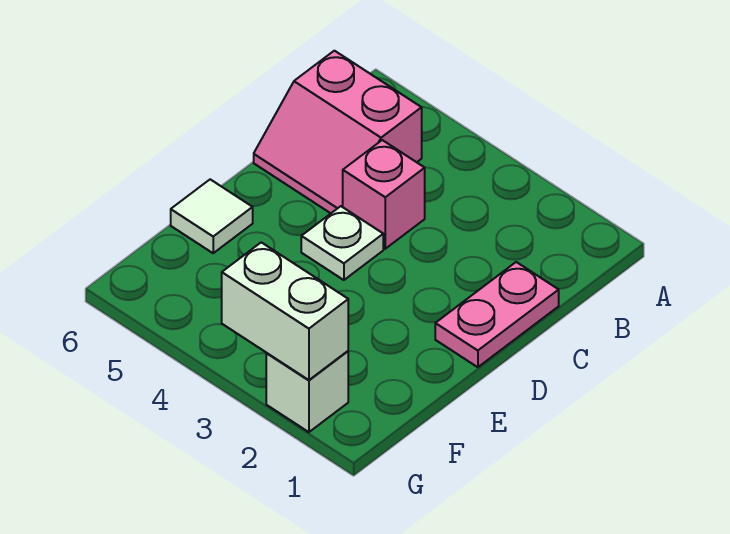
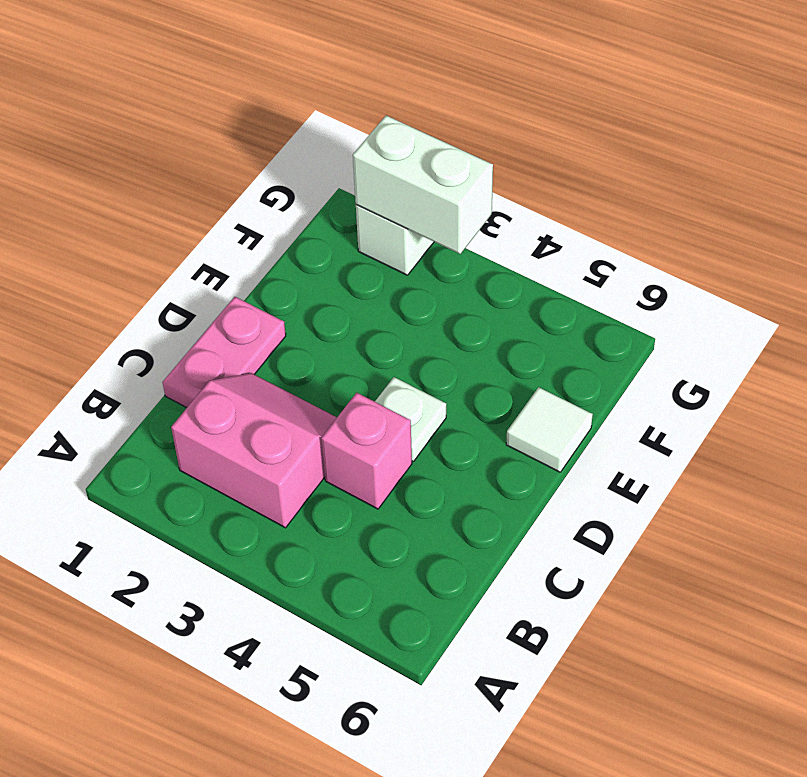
pink 2x2 slope [254,51,422,213] -> pink 2x2 slope moved to [171,373,337,528]

